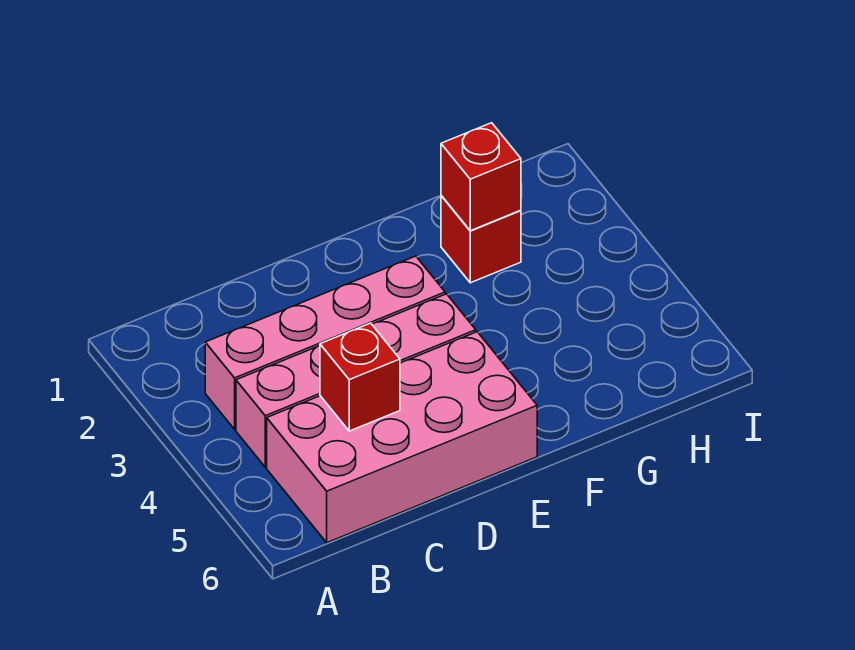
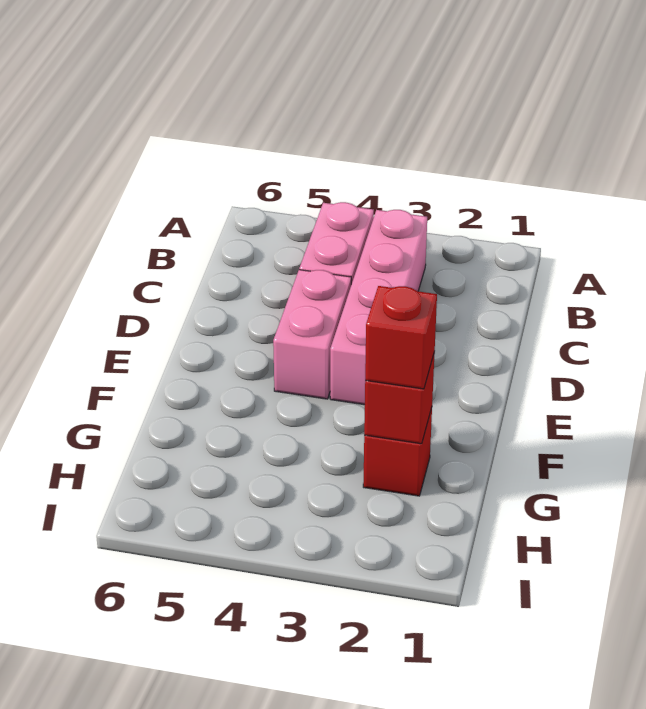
pink 2x4 brick [267,332,537,543] -> none
red 1x1 brick [320,323,400,431] -> red 1x1 brick moved to [365,286,437,389]

